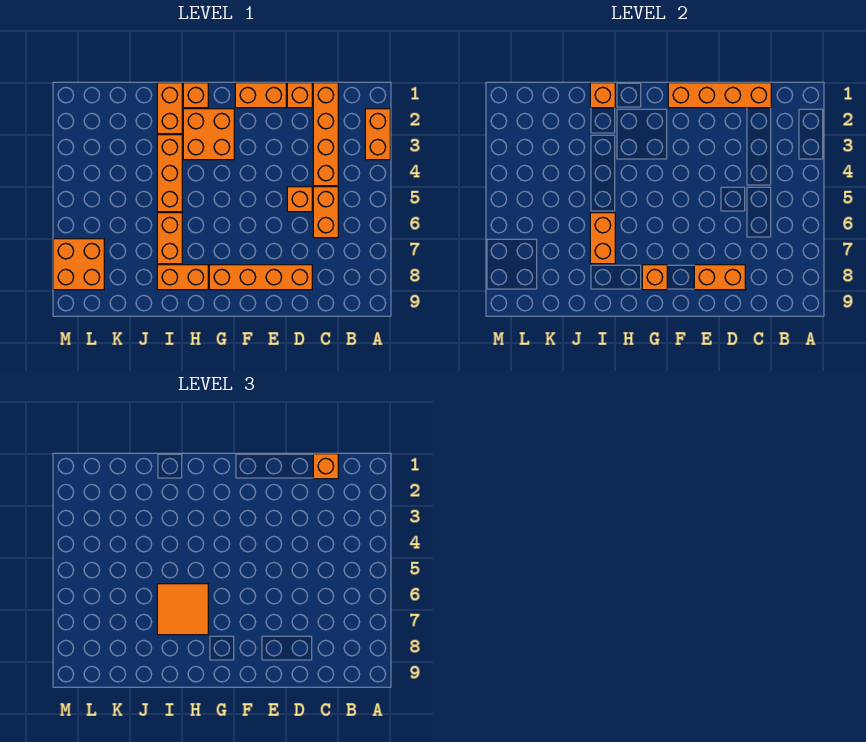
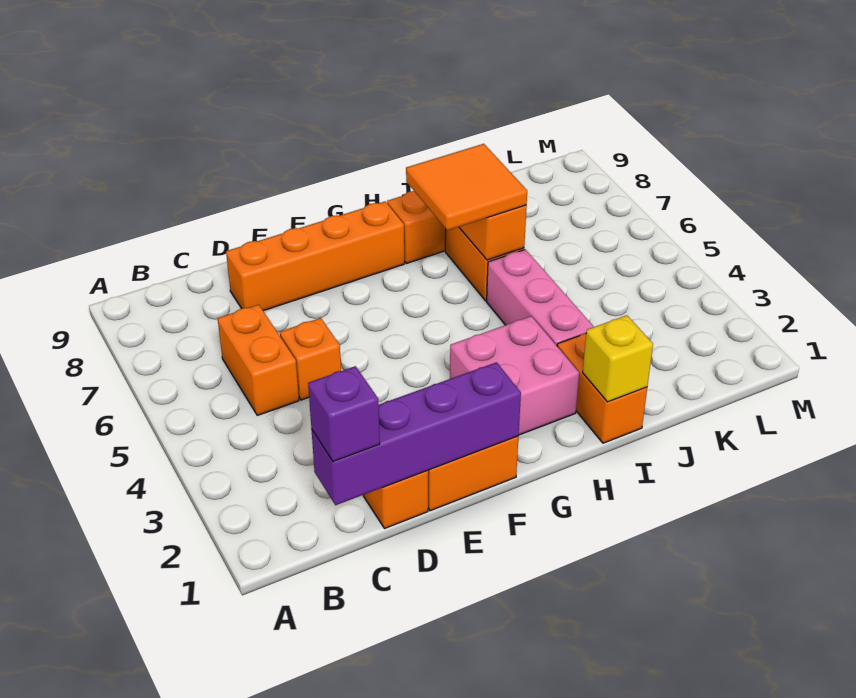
orange 1x2 brick [365,109,390,160] -> none
orange 1x4 brick [313,83,338,186] -> none
orange 1x4 brick [668,83,771,108] -> purple 1x4 brick [311,362,521,505]
orange 1x1 brick [313,454,338,479] -> purple 1x1 brick [308,366,380,461]
orange 1x2 brick [694,265,745,290] -> none
orange 2x2 brick [183,109,234,160] -> pink 2x2 brick [450,316,579,435]
orange 1x1 brick [642,265,667,290] -> none
orange 1x1 brick [183,83,208,108] -> none
orange 1x1 brick [590,83,615,108] -> yellow 1x1 brick [583,315,653,402]
orange 1x3 brick [157,135,182,212] -> pink 1x3 brick [487,249,594,346]
orange 2x2 brick [53,239,104,290] -> none

